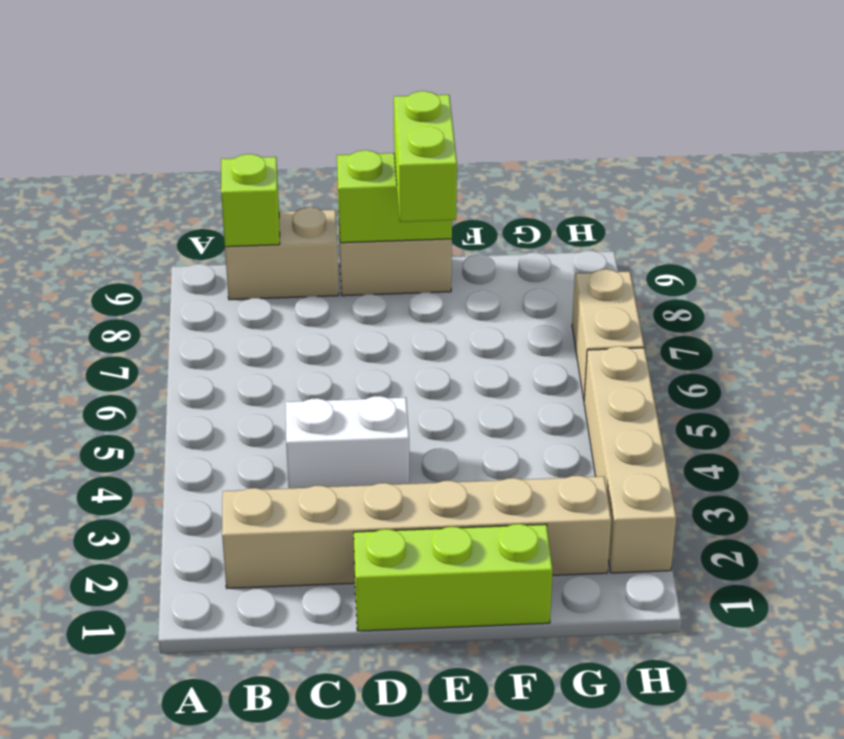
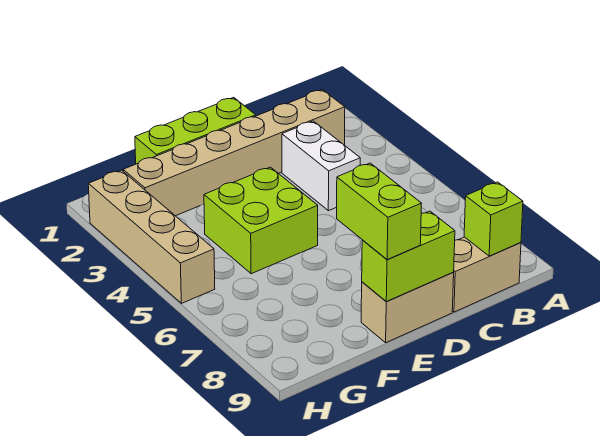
white 1x2 brick [285,396,409,488] -> white 1x2 brick turned to [282,121,360,211]
none -> lime 2x2 brick [204,167,318,274]
tan 1x2 brick [572,269,644,399] -> none

